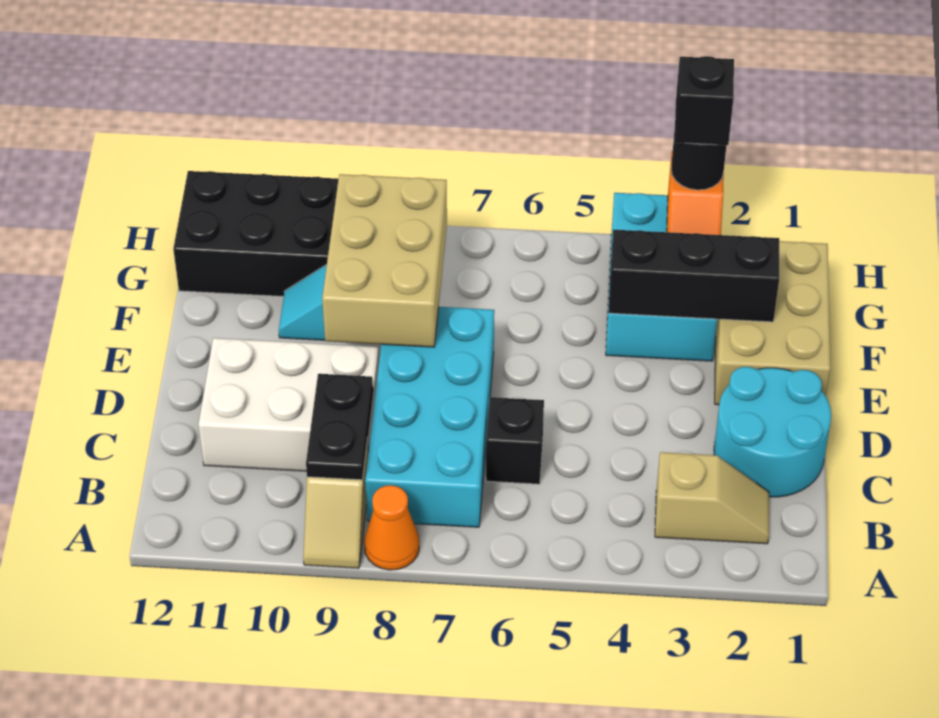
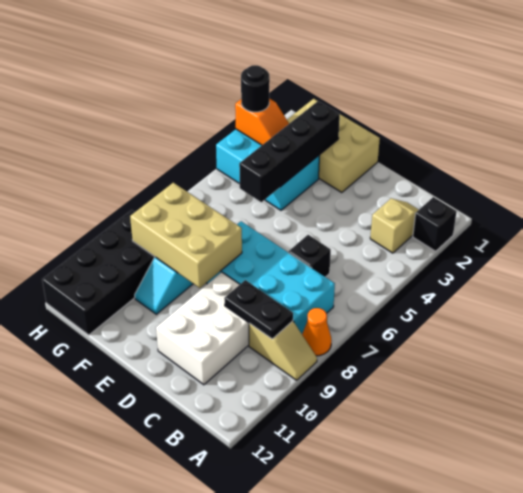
cyan 2x2 round brick [714,367,831,497] -> none
black 1x3 brick [608,230,779,322] -> black 1x4 brick [239,101,340,202]
black 1x1 brick [675,56,734,145] -> black 1x1 brick moved to [413,197,457,251]

